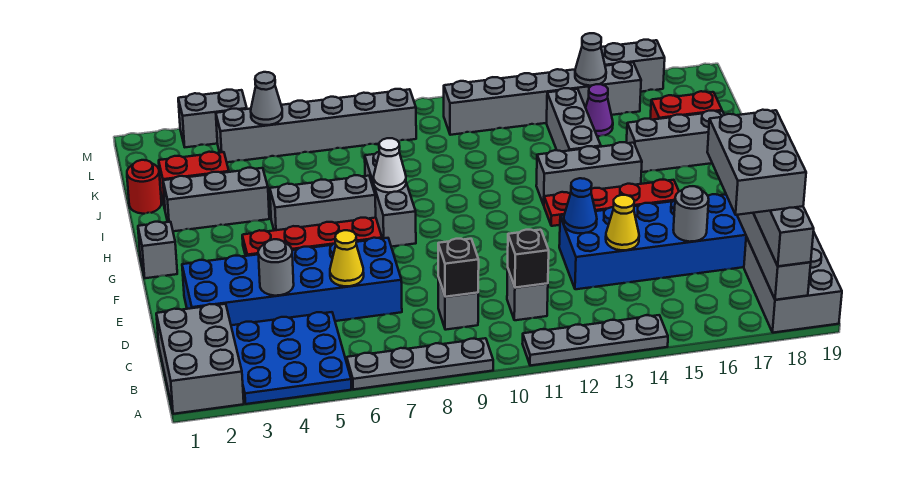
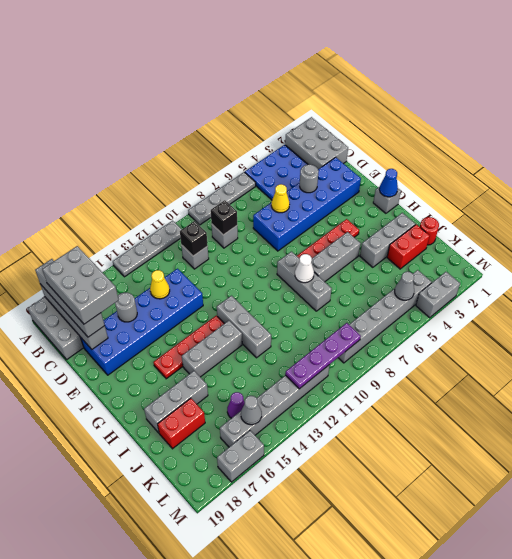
blue 1x1 cone [564,178,597,233] -> blue 1x1 cone moved to [379,169,398,197]
grey 1x3 brick [547,88,601,151] -> grey 1x3 brick moved to [217,296,271,358]
none -> purple 1x4 plate [285,323,361,389]

